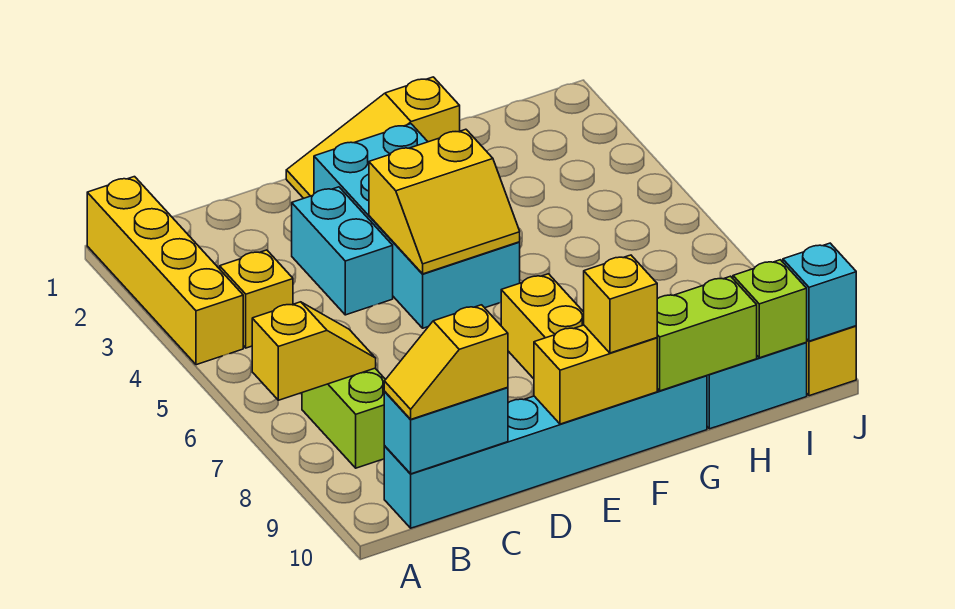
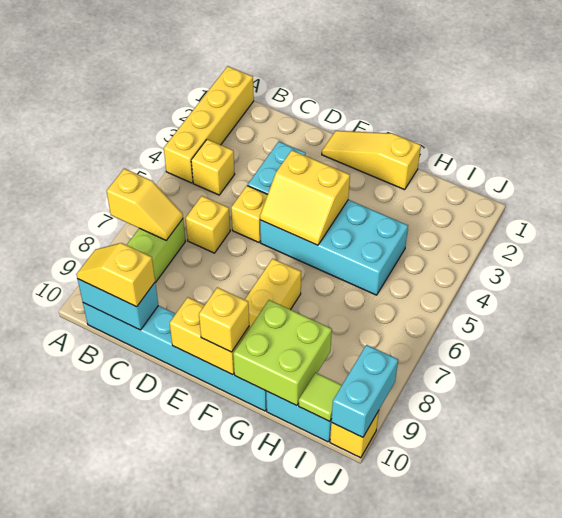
none -> yellow 1x1 brick [185,196,230,253]
none -> yellow 1x1 brick [231,186,268,242]
cyan 2x4 brick [314,124,520,328] -> cyan 2x4 brick turned to [260,200,408,295]
lime 1x2 brick [657,276,757,391] -> lime 2x2 brick [233,300,332,406]
lime 1x1 brick [733,260,807,358] -> lime 1x1 tile [299,373,342,421]
cyan 1x1 brick [783,243,856,341] -> cyan 1x2 brick [331,345,398,437]

